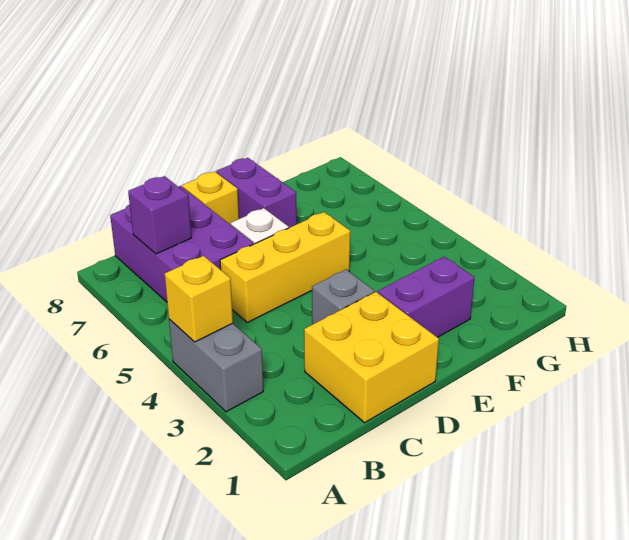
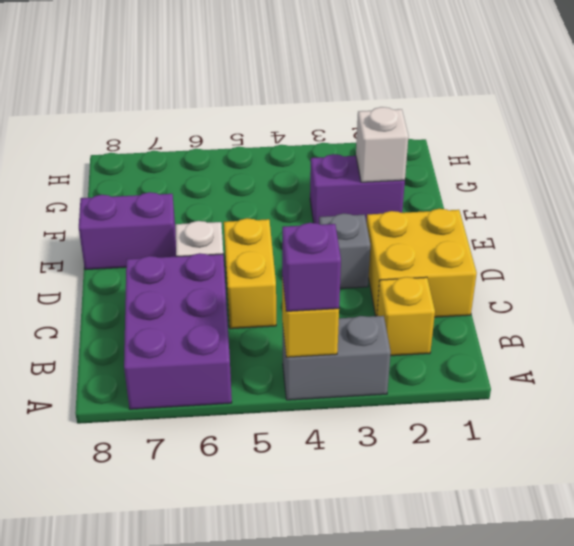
purple 2x3 brick [110,186,254,302] -> purple 2x3 brick turned to [124,253,232,409]
purple 1x1 brick [128,176,191,254] -> purple 1x1 brick moved to [282,223,341,311]
yellow 1x3 brick [220,212,350,322] -> yellow 1x2 brick [224,218,276,329]
yellow 1x1 brick [182,171,239,225] -> yellow 1x1 brick moved to [377,277,435,356]
purple 1x2 brick [378,257,475,337] -> purple 1x2 brick turned to [310,154,405,224]
none -> white 1x1 brick [356,107,409,182]

